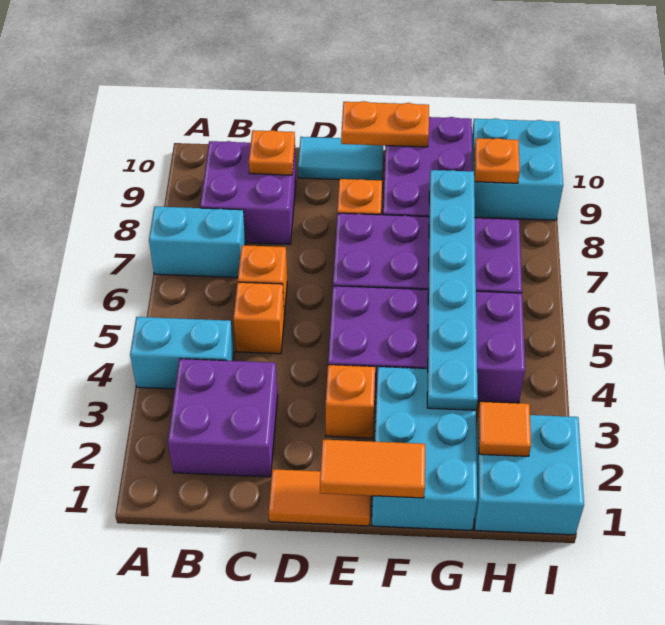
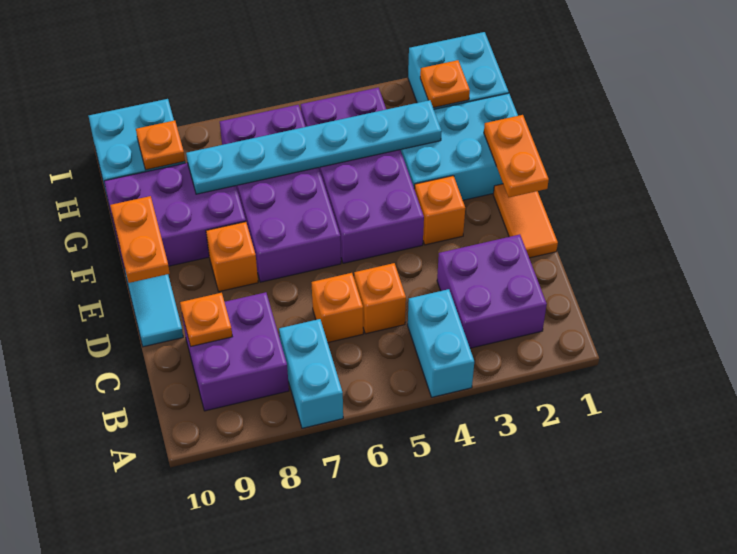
orange 1x2 tile [320,440,425,498] -> orange 1x2 plate [484,115,549,197]
orange 1x1 tile [478,402,531,456] -> orange 1x1 plate [420,60,470,108]

